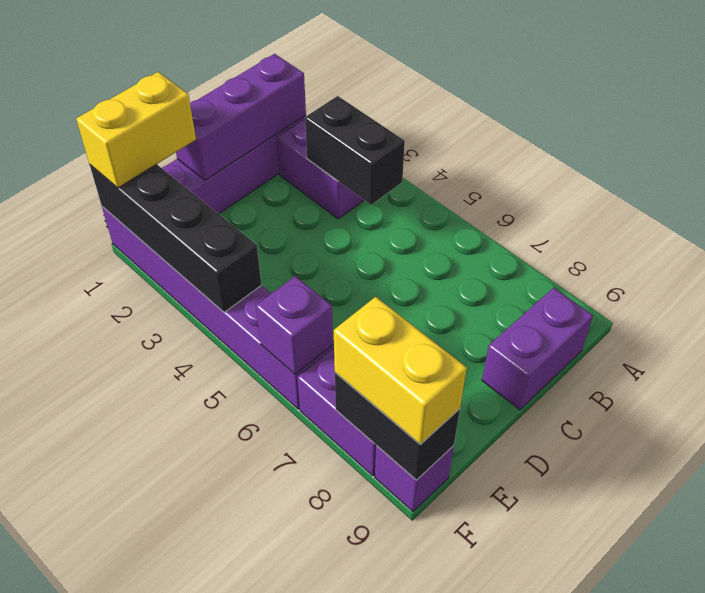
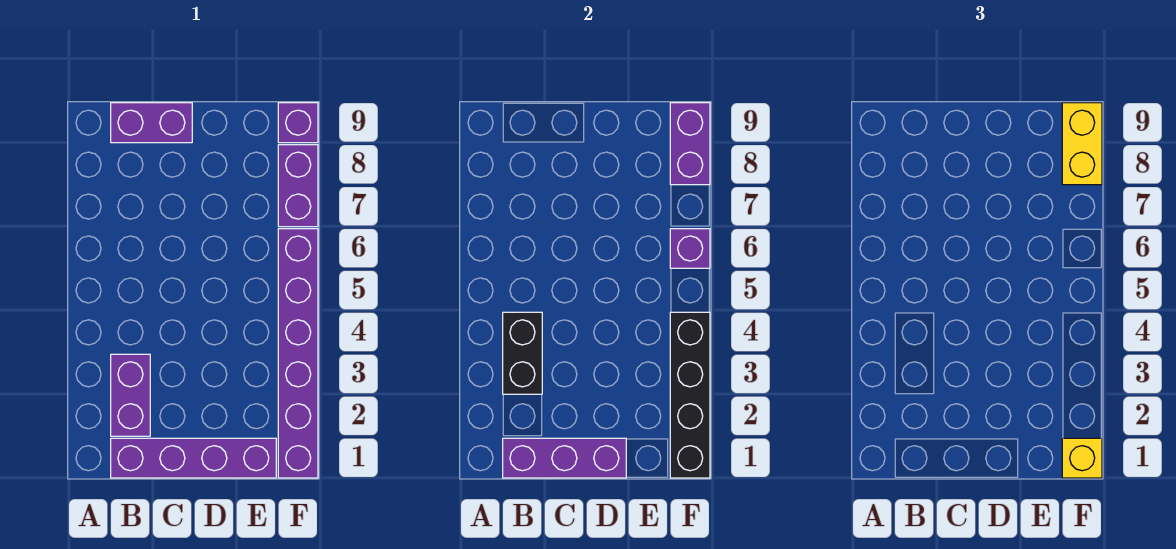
yellow 1x2 brick [76,72,196,188] -> yellow 1x1 brick [1062,438,1102,478]
black 1x2 brick [335,373,460,480] -> purple 1x2 brick [670,103,710,185]

